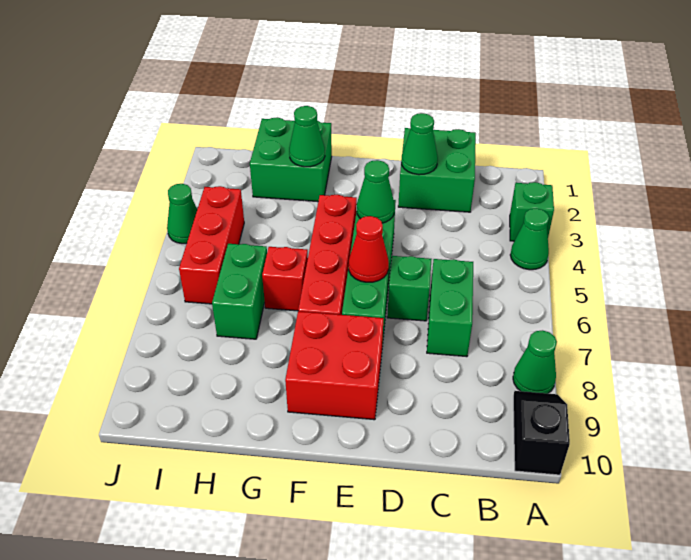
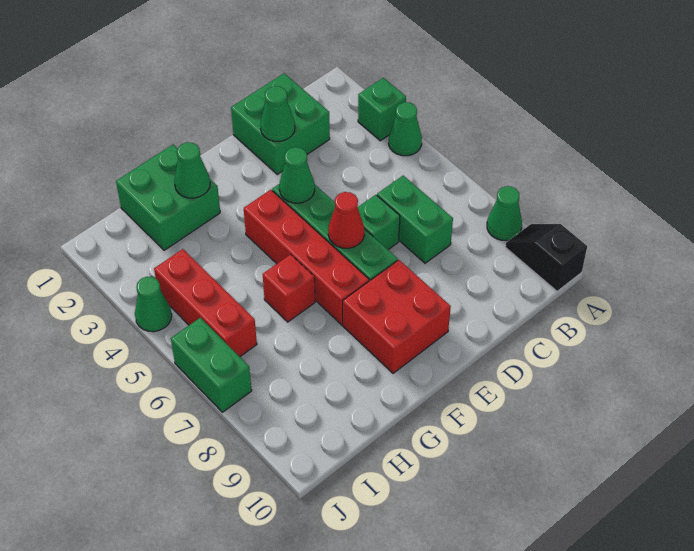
green 1x2 brick [212,244,267,339] -> green 1x2 brick moved to [171,318,252,412]

